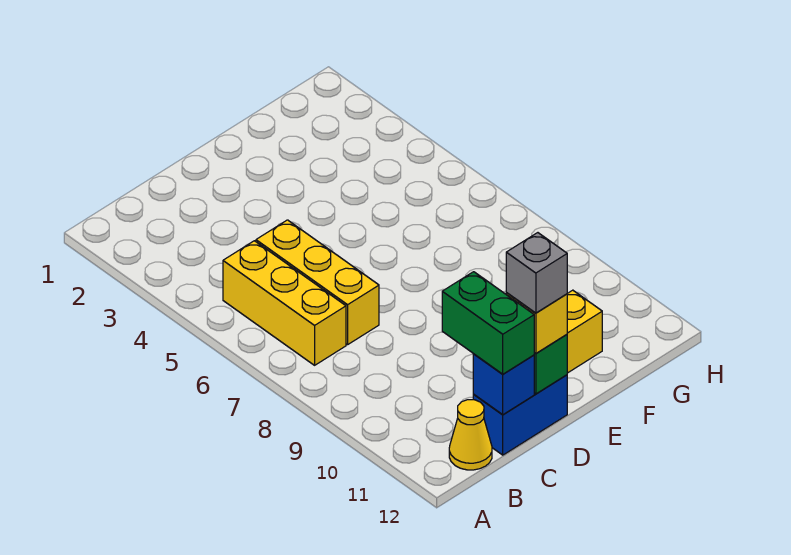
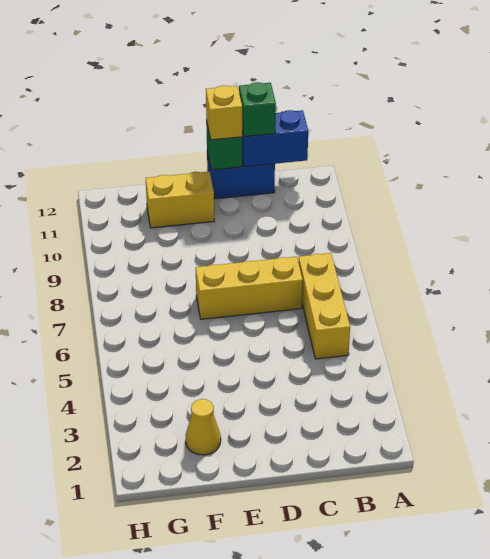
yellow 1x1 cone [449,400,492,470] -> yellow 1x1 cone moved to [186,399,221,455]
yellow 1x3 brick [256,220,379,345] -> yellow 1x3 brick turned to [196,257,303,319]
green 1x2 brick [442,272,534,374] -> green 1x1 brick [239,82,276,137]
blue 1x1 brick [473,354,534,415] -> blue 1x2 brick [242,110,308,167]
grey 1x1 brick [506,233,567,313] -> none

